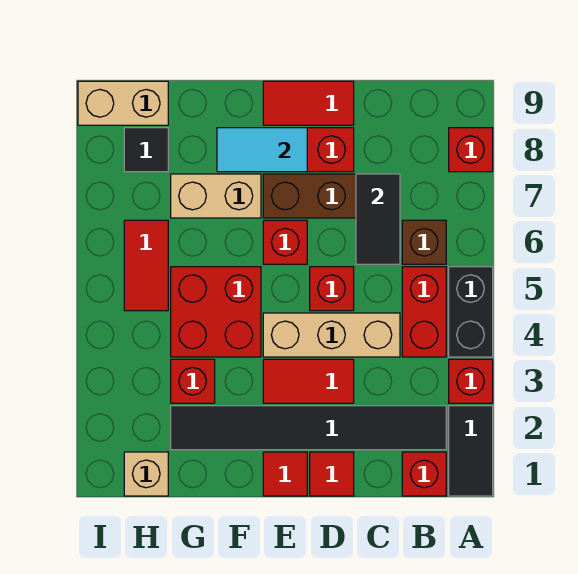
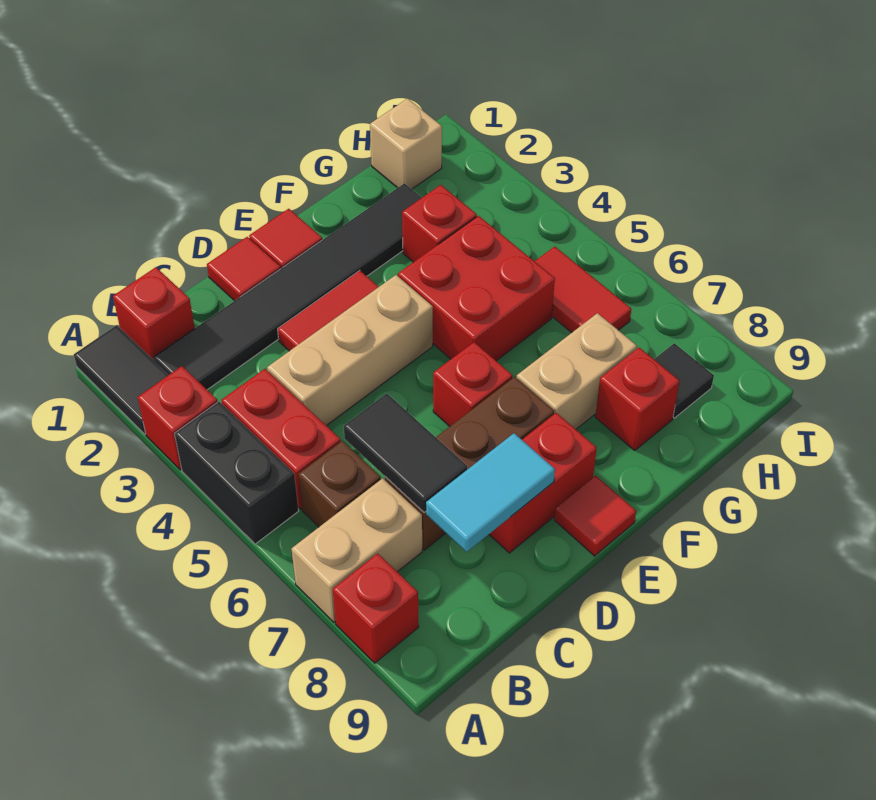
red 1x1 brick [310,267,354,311] -> red 1x1 brick moved to [595,348,680,450]
red 1x2 tile [263,81,354,125] -> red 1x1 tile [554,476,636,556]
cyan 1x2 tile [217,128,307,172] -> cyan 1x2 tile moved to [426,433,555,552]
tan 1x2 brick [78,81,168,125] -> tan 1x2 brick moved to [292,478,422,622]

